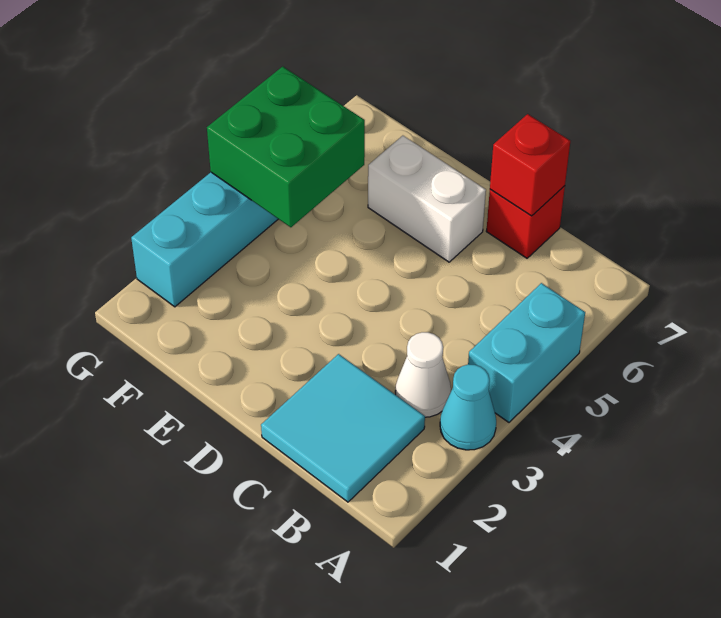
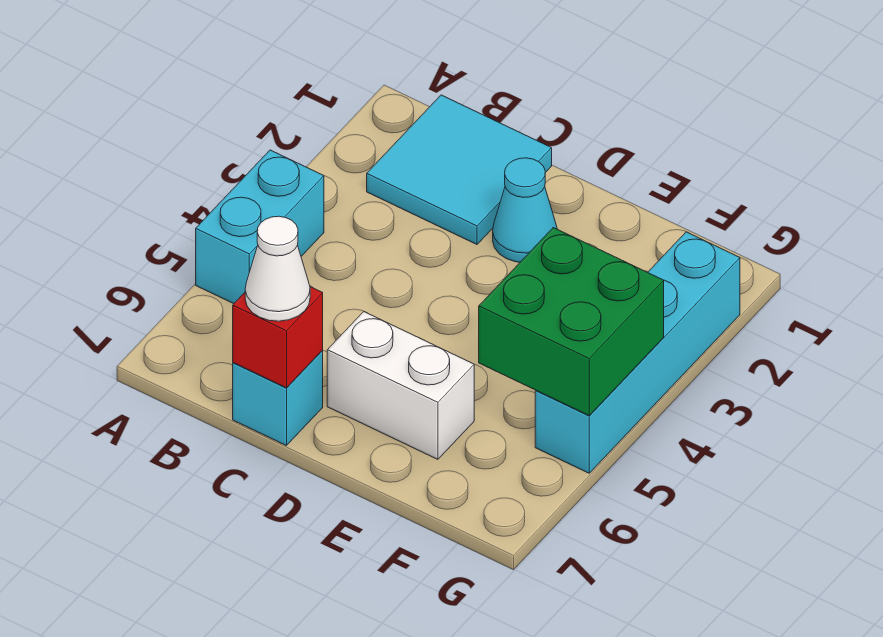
cyan 1x1 cone [440,364,496,450] -> cyan 1x1 cone moved to [493,158,557,262]
white 1x1 cone [395,332,451,417] -> white 1x1 cone moved to [245,216,310,321]
red 1x1 brick [486,186,565,258] -> cyan 1x1 brick [233,350,323,446]

